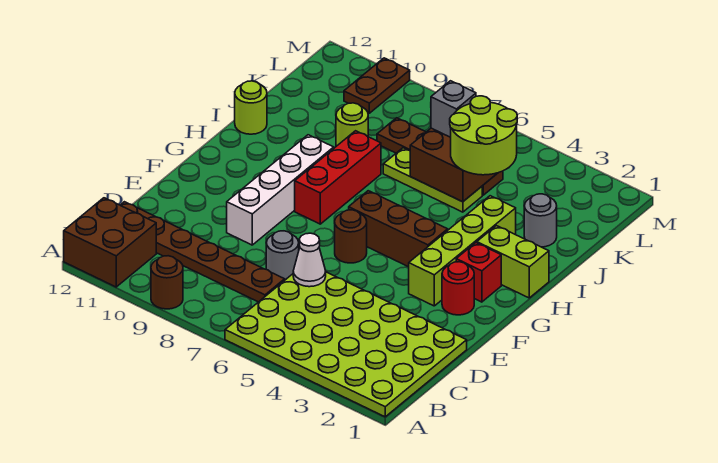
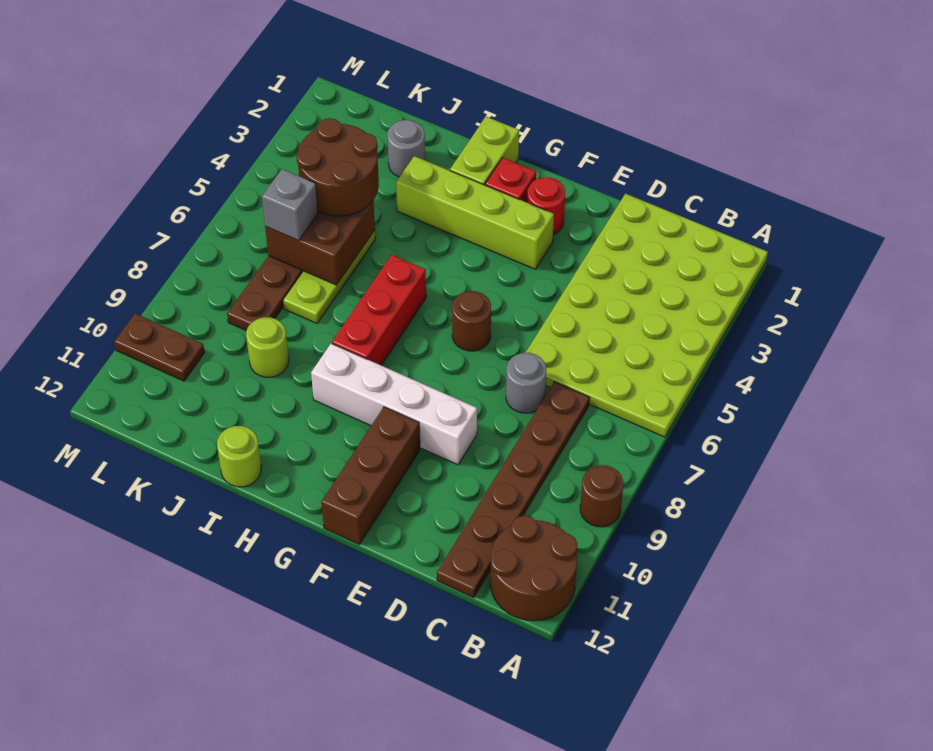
brown 2x2 brick [64,198,156,287] -> brown 2x2 round brick [491,515,577,621]
white 1x1 cone [293,233,326,287] -> none
brown 1x3 brick [349,191,448,267] -> brown 1x3 brick moved to [321,407,420,544]
red 1x3 brick [295,131,381,224] -> red 1x3 brick turned to [332,255,426,365]
lime 2x2 round brick [450,96,517,175] -> brown 2x2 round brick [297,118,379,216]

